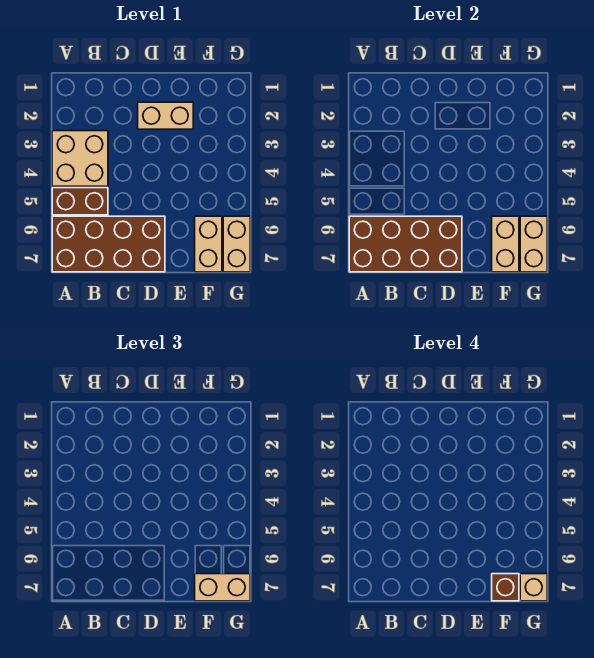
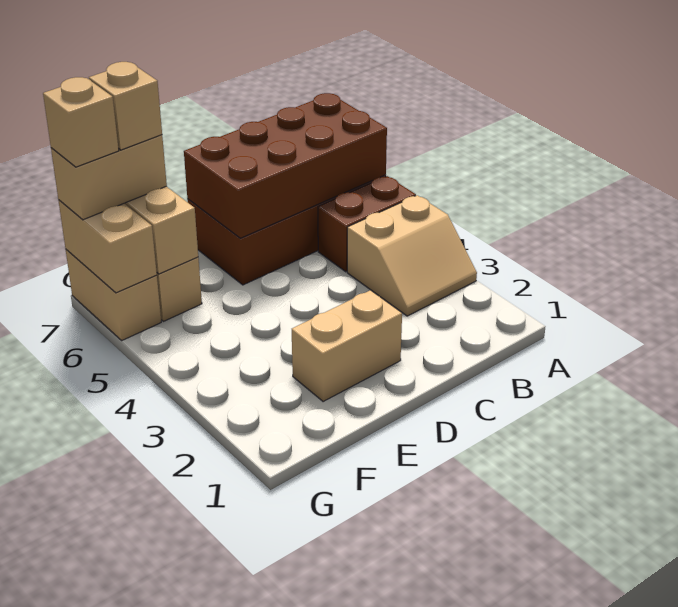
tan 2x2 brick [52,131,108,186] -> tan 2x2 slope [347,195,477,316]
brown 1x1 brick [492,574,519,601] -> tan 1x1 brick [89,62,162,150]

